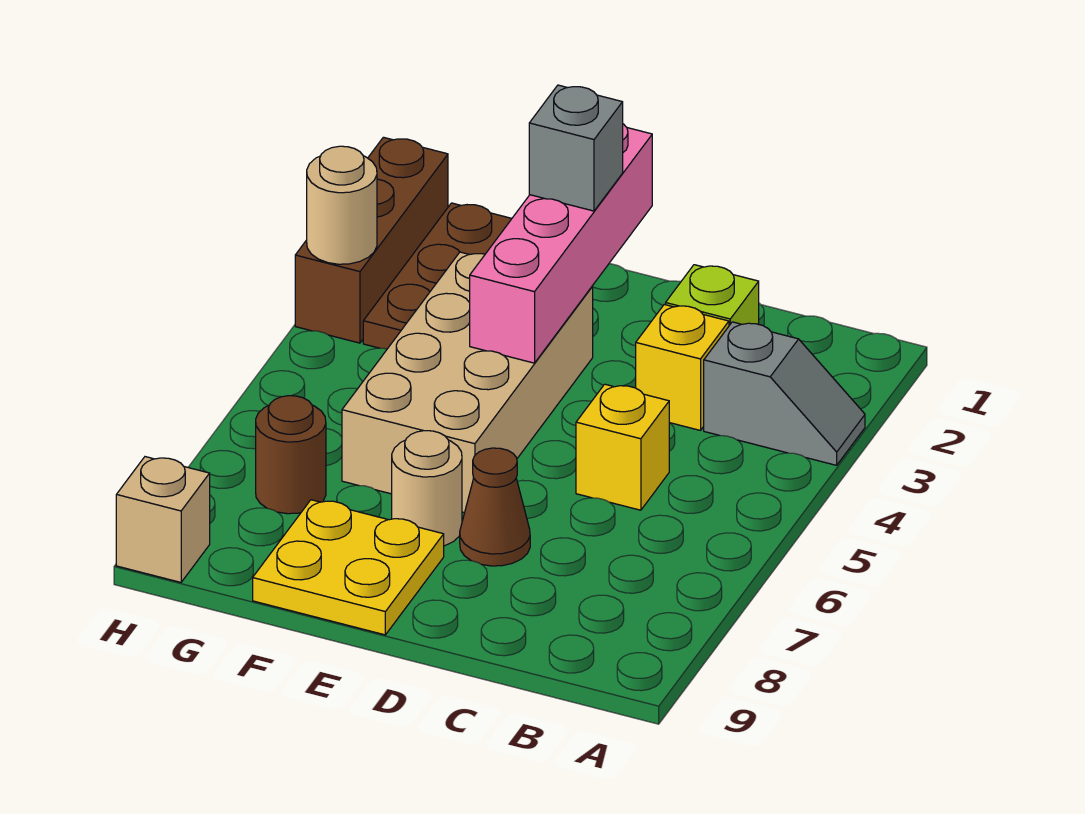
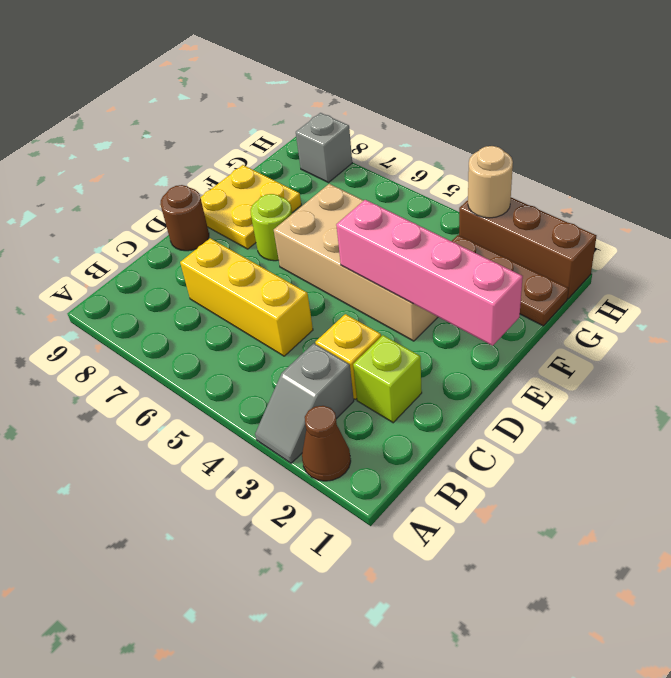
yellow 1x1 brick [576,384,669,510] -> yellow 1x3 brick [180,238,313,356]
brown 1x1 cone [460,448,530,566] -> brown 1x1 cone moved to [302,406,351,481]
grey 1x1 brick [529,85,623,211] -> grey 1x1 brick moved to [296,113,352,183]
tan 1x1 round brick [392,431,462,546] -> lime 1x1 round brick [250,194,292,261]
brown 1x1 round brick [256,396,326,514] -> brown 1x1 round brick moved to [160,185,209,251]
tan 1x1 brick [116,457,210,582] -> none

